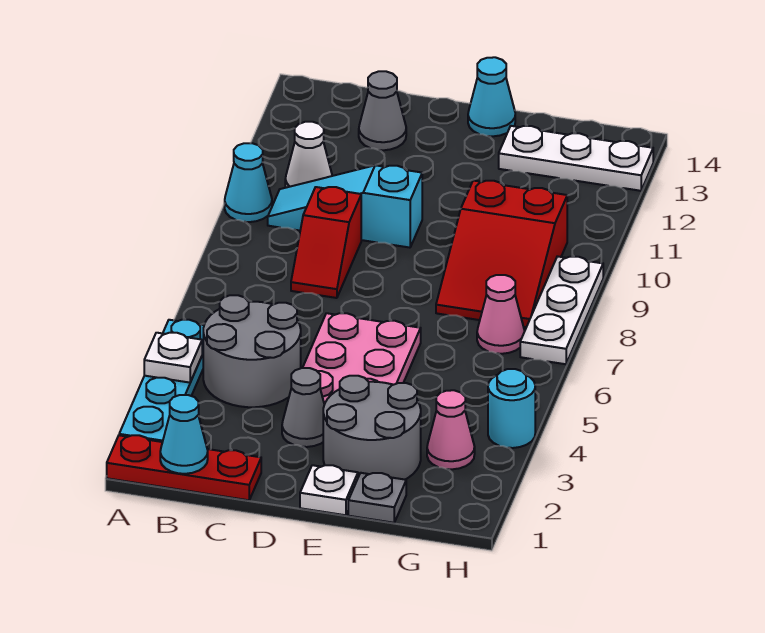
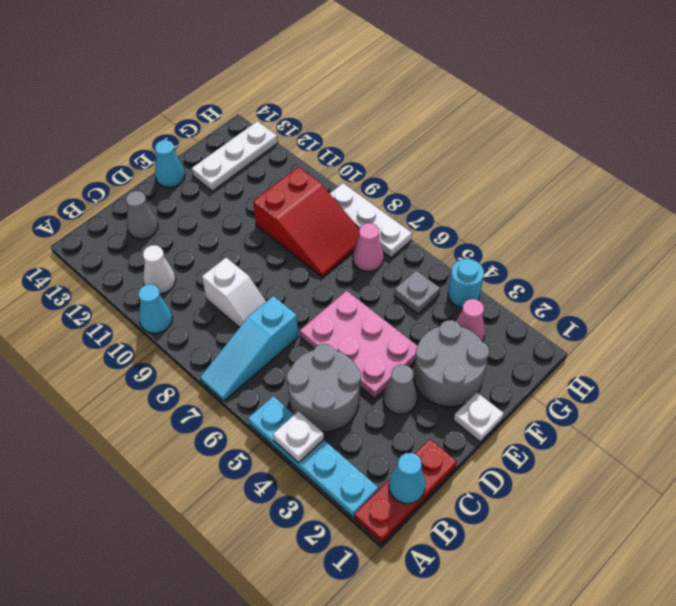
cyan 1x3 slope [268,165,422,248] -> cyan 1x3 slope moved to [200,296,298,401]
red 1x2 slope [291,187,361,298] -> white 1x2 slope [202,258,266,328]
grey 1x1 plate [348,473,406,523] -> grey 1x1 plate moved to [395,270,440,314]

